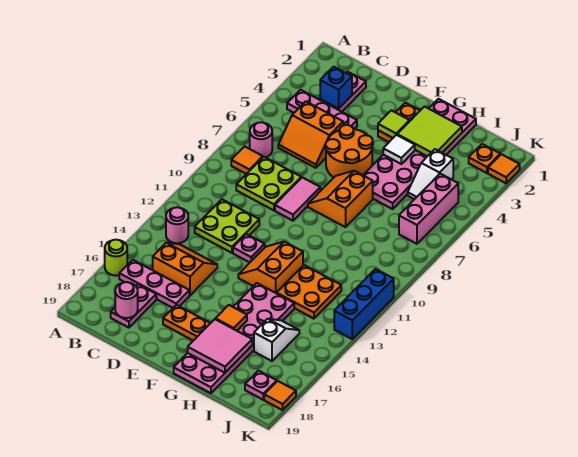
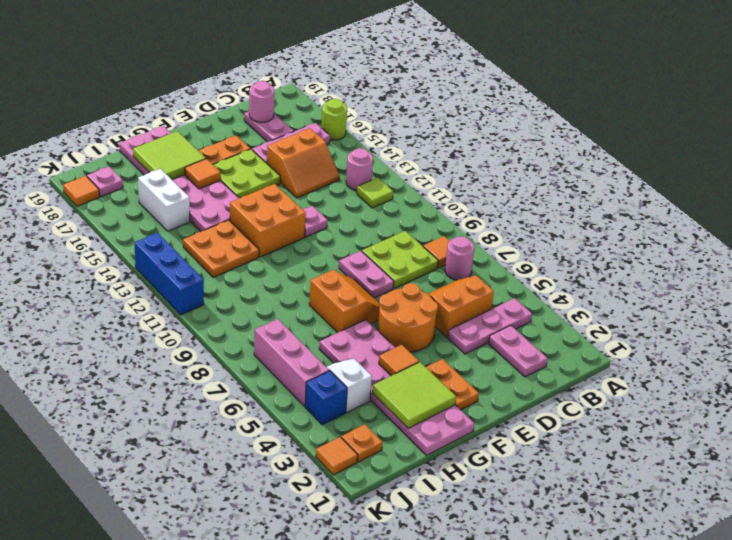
blue 1x1 brick [320,67,352,109] -> blue 1x1 brick moved to [305,371,347,425]
lime 2x2 plate [195,199,259,253] -> lime 2x2 plate moved to [213,149,280,198]
pink 1x2 tile [275,177,320,221] -> pink 1x2 plate [339,251,394,298]
lime 1x1 tile [378,110,410,138] -> lime 1x1 tile moved to [357,178,393,208]
orange 2x2 slope [238,242,303,293] -> orange 2x2 brick [230,184,306,257]
white 1x1 tile [383,135,415,164] -> orange 1x1 tile [379,345,419,376]
pink 2x2 tile [188,319,252,373] -> lime 2x2 tile [133,131,206,180]
white 1x2 slope [254,319,299,361] -> white 1x2 brick [138,169,190,231]

